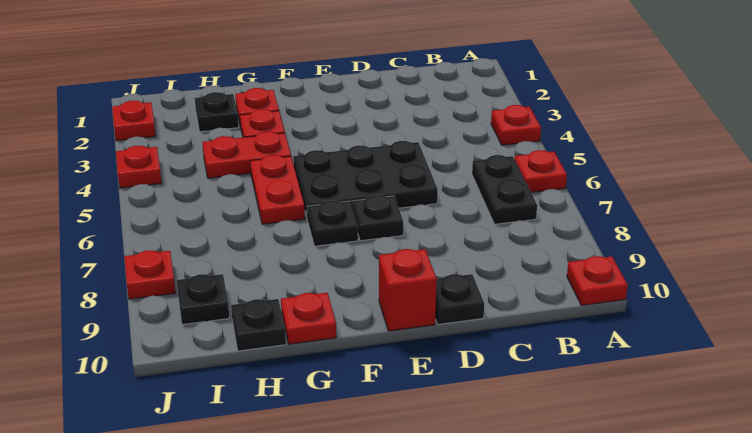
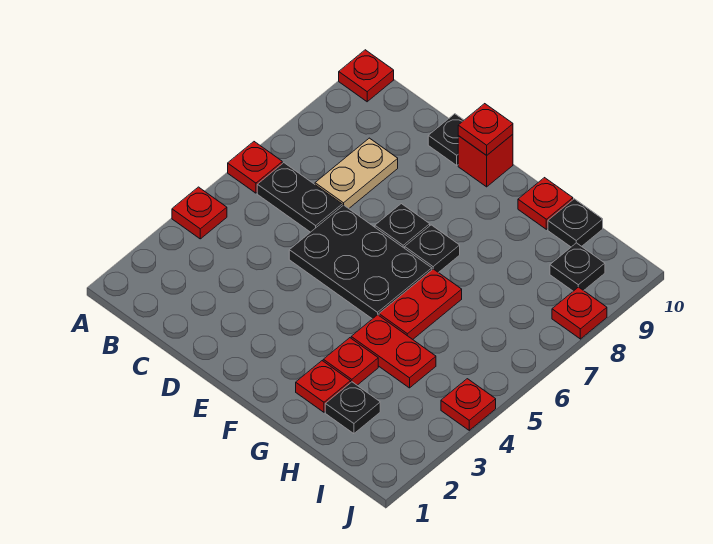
black 1x2 plate [472,155,537,224] -> black 1x2 plate turned to [257,163,342,232]
none -> tan 1x2 plate [315,138,398,209]
red 1x1 plate [112,101,156,141] -> red 1x1 plate moved to [458,104,513,155]

